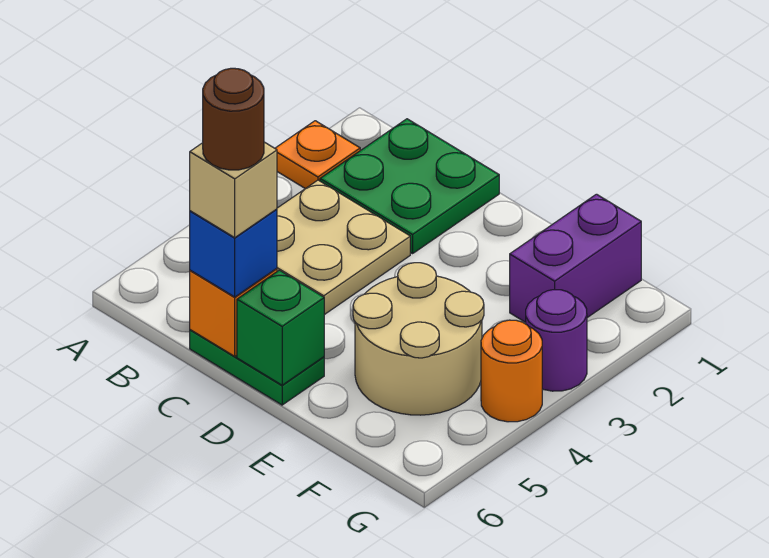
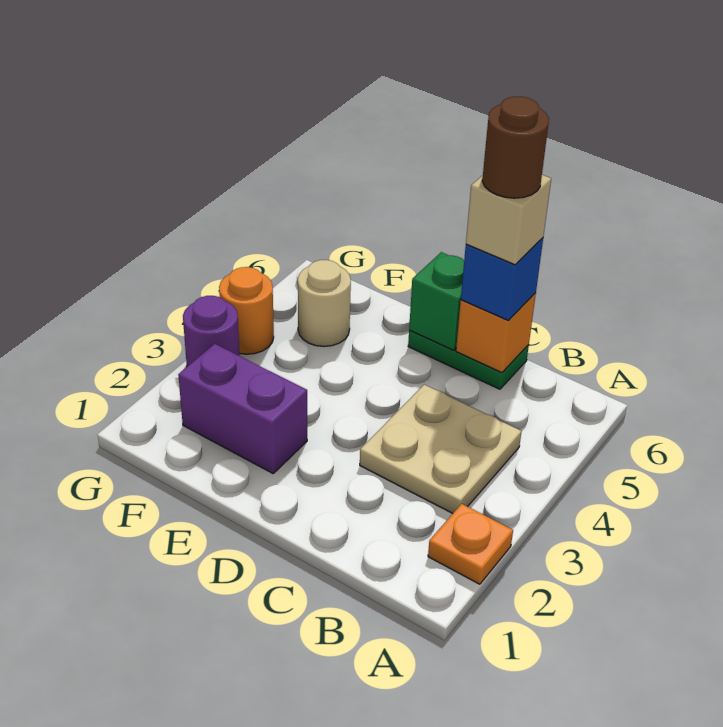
green 2x2 plate [320,119,499,254] -> none
tan 2x2 round brick [353,263,484,415] -> tan 1x1 round brick [298,260,351,346]
purple 1x2 brick [510,194,641,322] -> purple 1x2 brick turned to [178,344,307,473]

